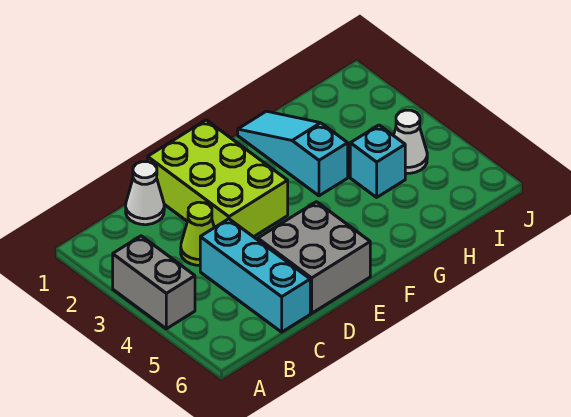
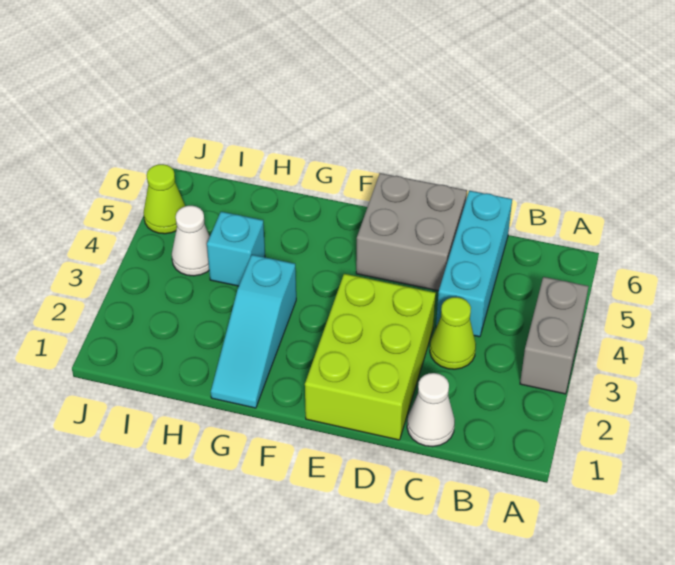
none -> lime 1x1 cone [143,164,185,234]

